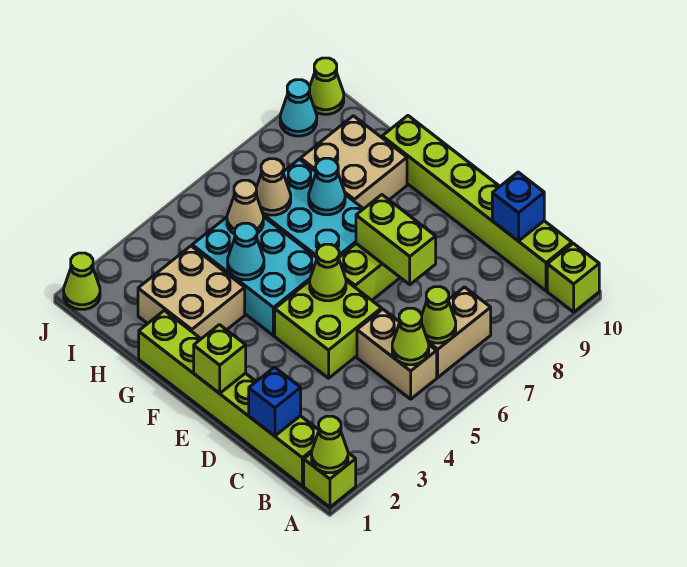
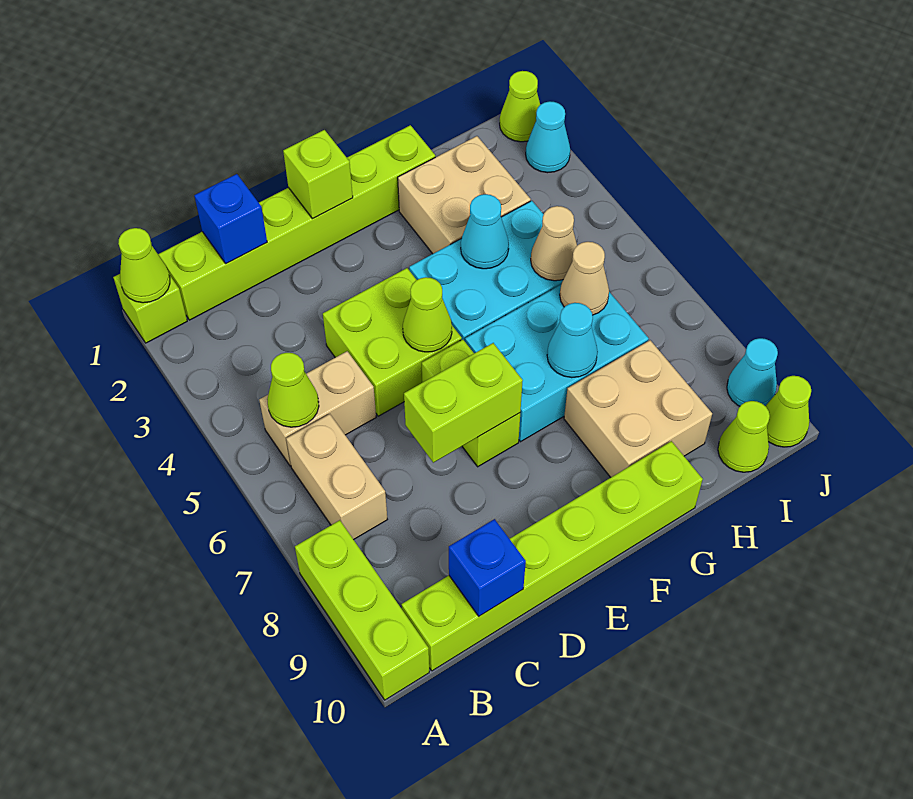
lime 1x1 brick [547,243,599,312] -> lime 1x3 brick [295,520,429,700]
lime 1x1 cone [422,287,456,343] -> lime 1x1 cone moved to [718,401,770,472]
none -> cyan 1x1 cone [526,101,570,173]

